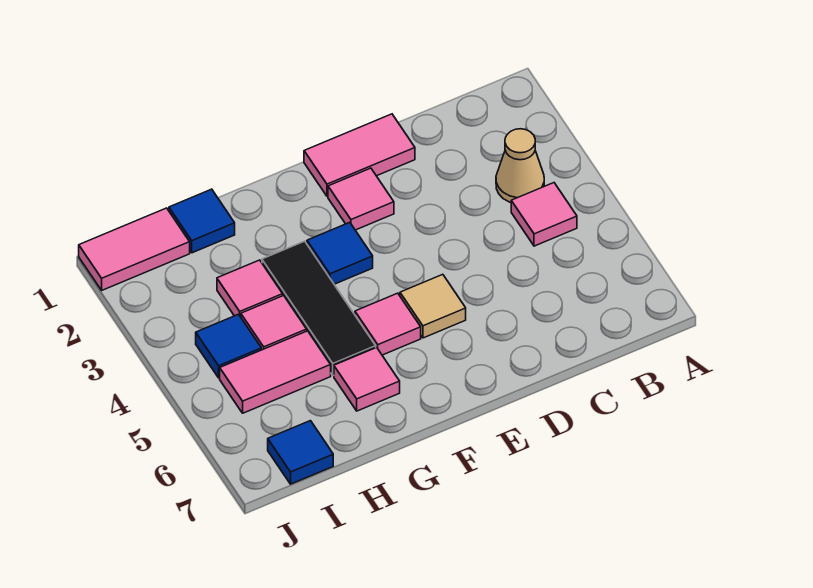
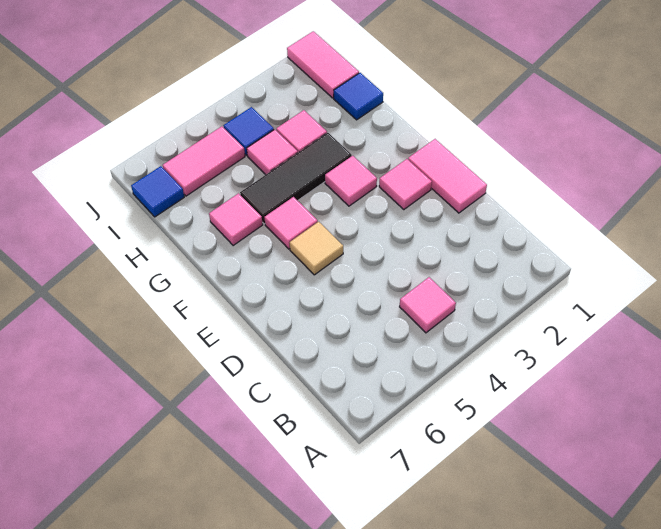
tan 1x1 cone [496,129,544,202] -> none
blue 1x1 tile [307,222,373,284] -> pink 1x1 tile [325,156,377,206]
pink 1x2 tile [220,331,331,413] -> pink 1x2 tile turned to [163,126,245,196]

